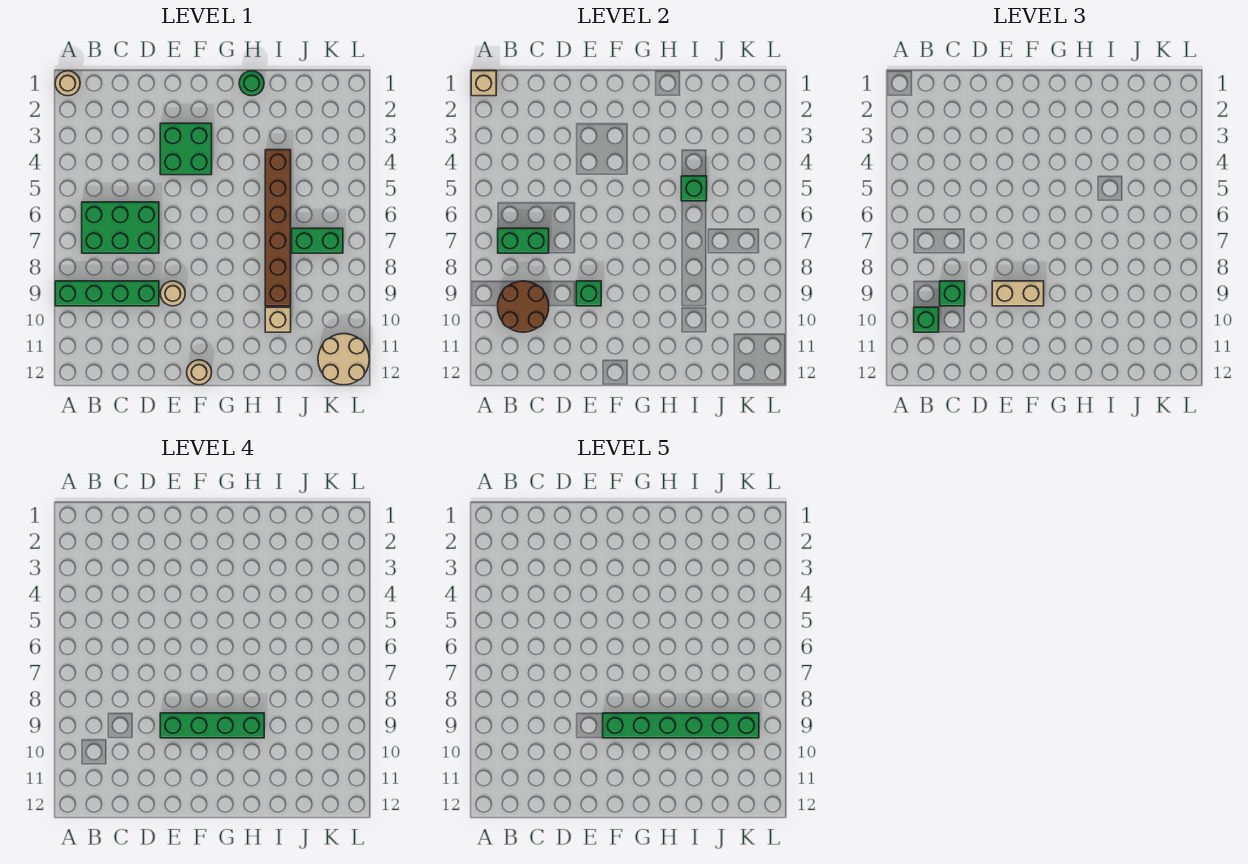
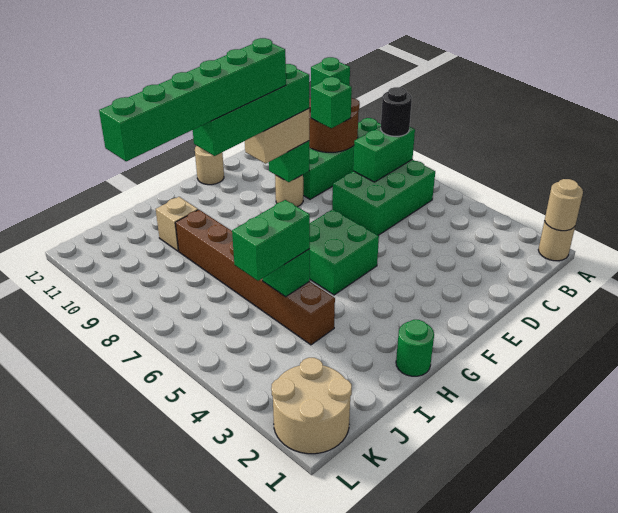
tan 1x1 brick [471,71,496,96] -> tan 1x1 round brick [545,179,583,231]
none -> black 1x1 round brick [381,87,412,136]
green 2x2 brick [160,123,212,175] -> green 2x2 brick moved to [310,209,379,295]
green 1x2 brick [292,228,343,253] -> green 1x2 brick moved to [232,200,310,281]
tan 2x2 round brick [318,334,369,385] -> tan 2x2 round brick moved to [271,358,352,454]

